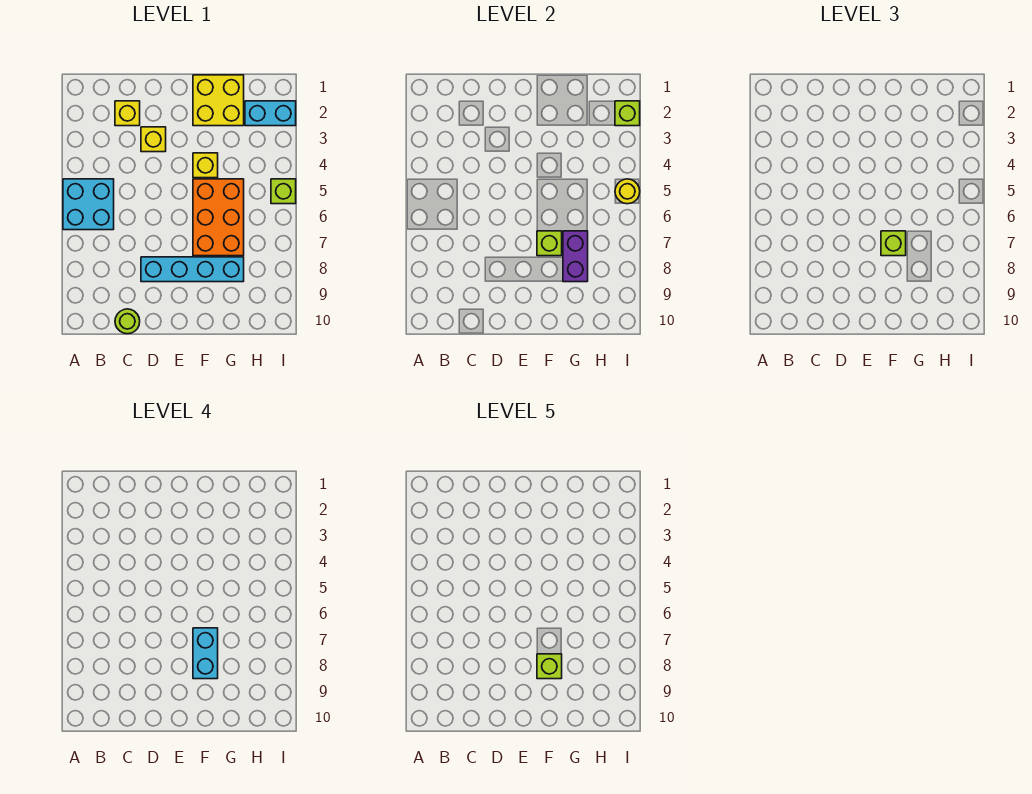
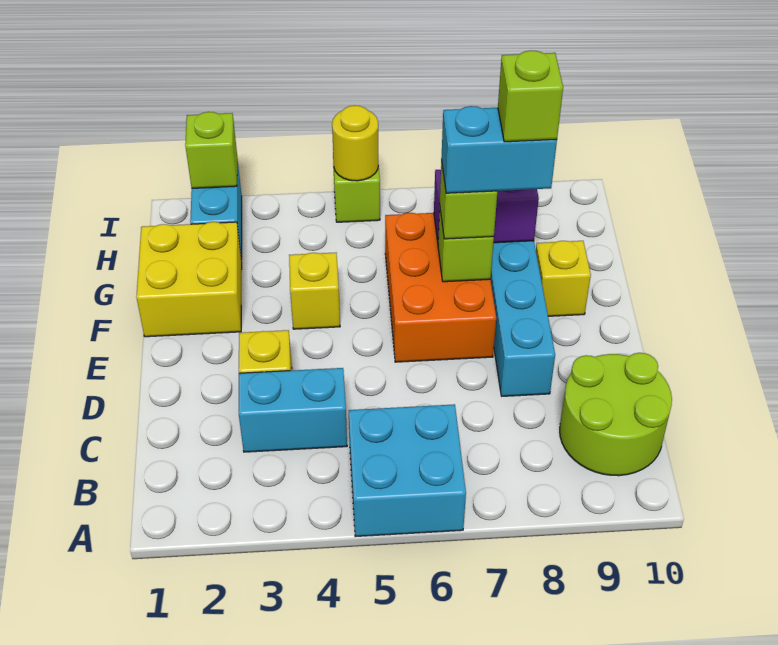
yellow 1x1 brick [115,101,140,126] -> yellow 1x1 brick moved to [536,241,591,316]
none -> cyan 1x2 brick [239,368,347,452]
lime 1x1 round brick [115,309,140,334] -> lime 2x2 round brick [560,353,672,476]
orange 2x3 brick [193,179,244,256] -> orange 2x3 brick turned to [385,213,496,362]

